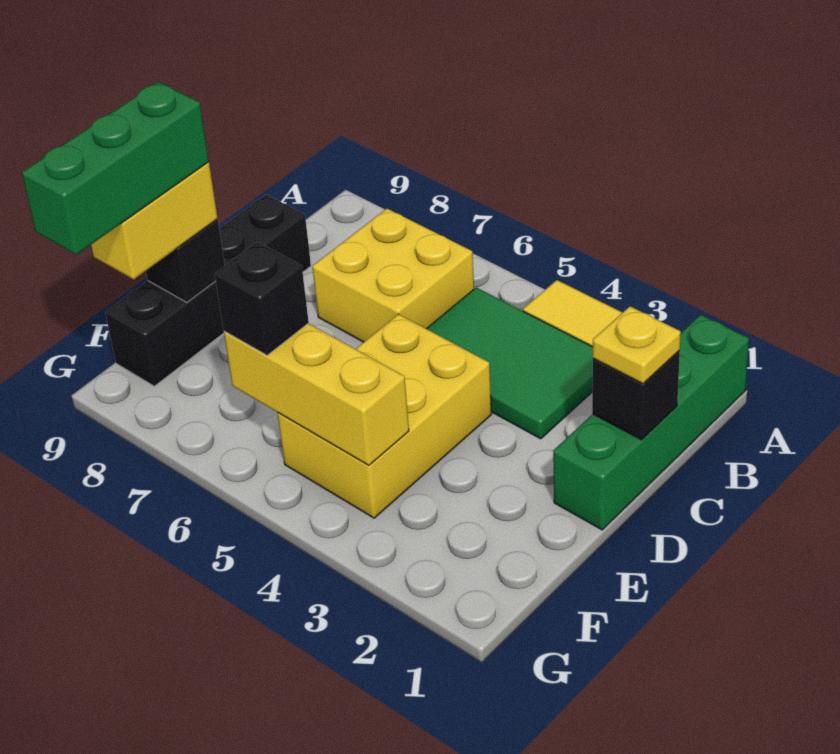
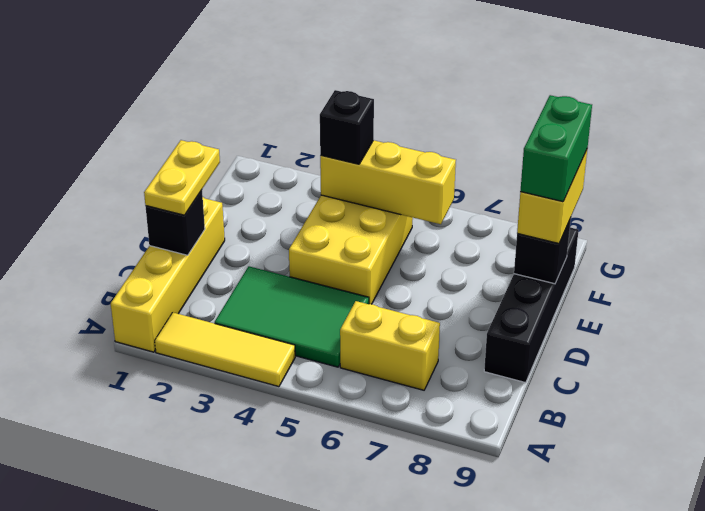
green 1x4 brick [553,315,749,530] -> yellow 1x4 brick [111,197,225,352]
yellow 2x2 brick [312,209,474,342] -> yellow 1x2 brick [340,301,440,390]
yellow 1x1 plate [593,306,681,384] -> yellow 1x2 plate [144,140,220,215]
green 1x3 brick [22,82,209,255] -> green 1x2 brick [520,95,592,202]
black 1x1 brick [215,242,309,355] -> black 1x1 brick moved to [320,90,374,164]

